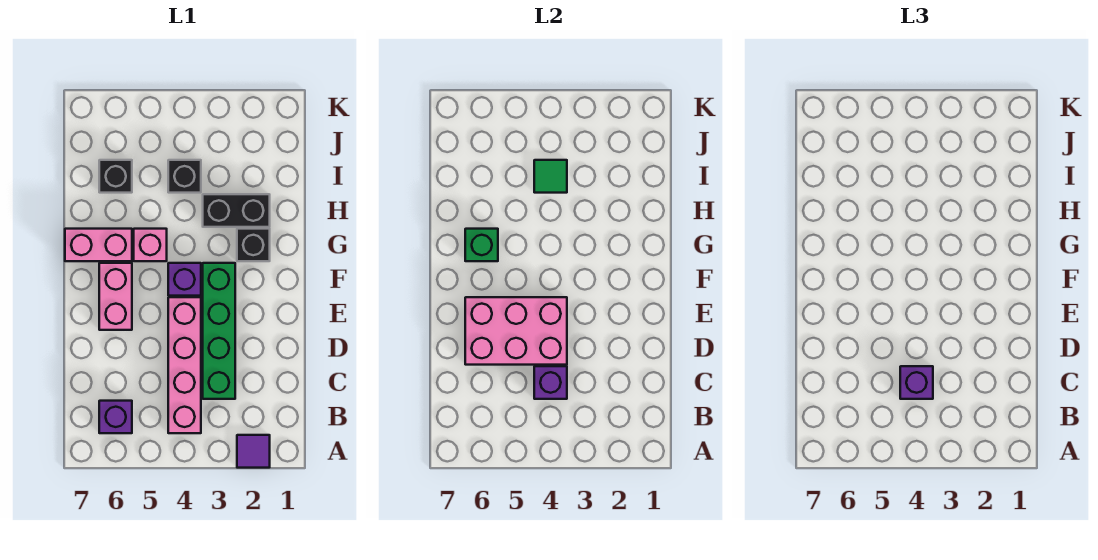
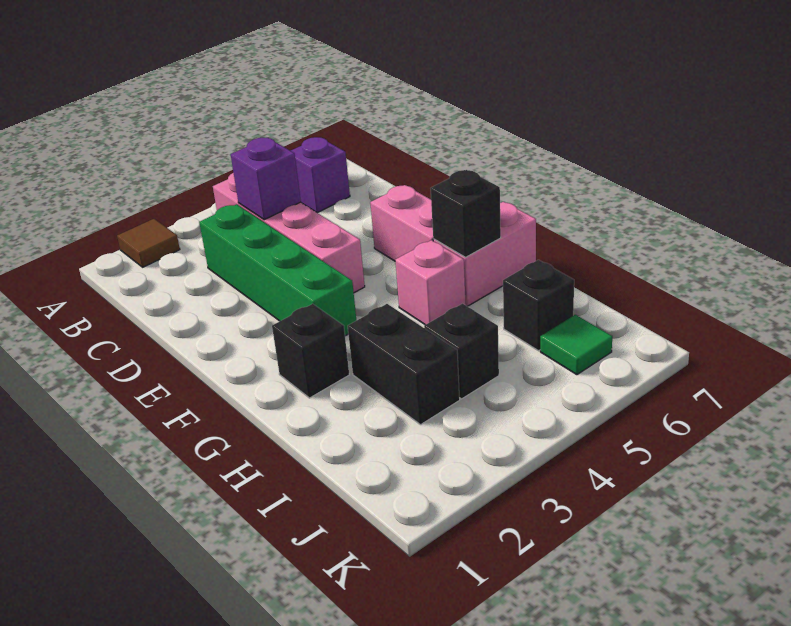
purple 1x1 tile [237,435,270,468] -> brown 1x1 tile [117,219,180,267]
purple 1x1 brick [900,366,933,399] -> none
pink 2x3 brick [465,297,567,365] -> none
purple 1x1 brick [168,263,201,296] -> none
green 1x1 brick [465,229,498,261] -> black 1x1 brick [431,170,501,257]
black 1x2 brick [203,194,270,227] -> black 1x2 brick turned to [348,304,460,425]
green 1x1 tile [534,160,567,193] -> green 1x1 tile moved to [540,315,612,375]

